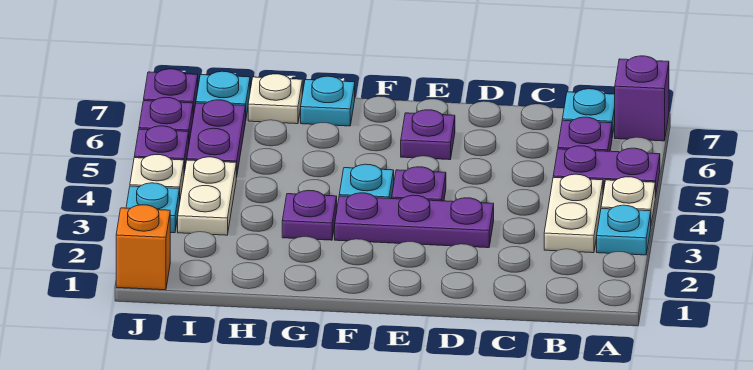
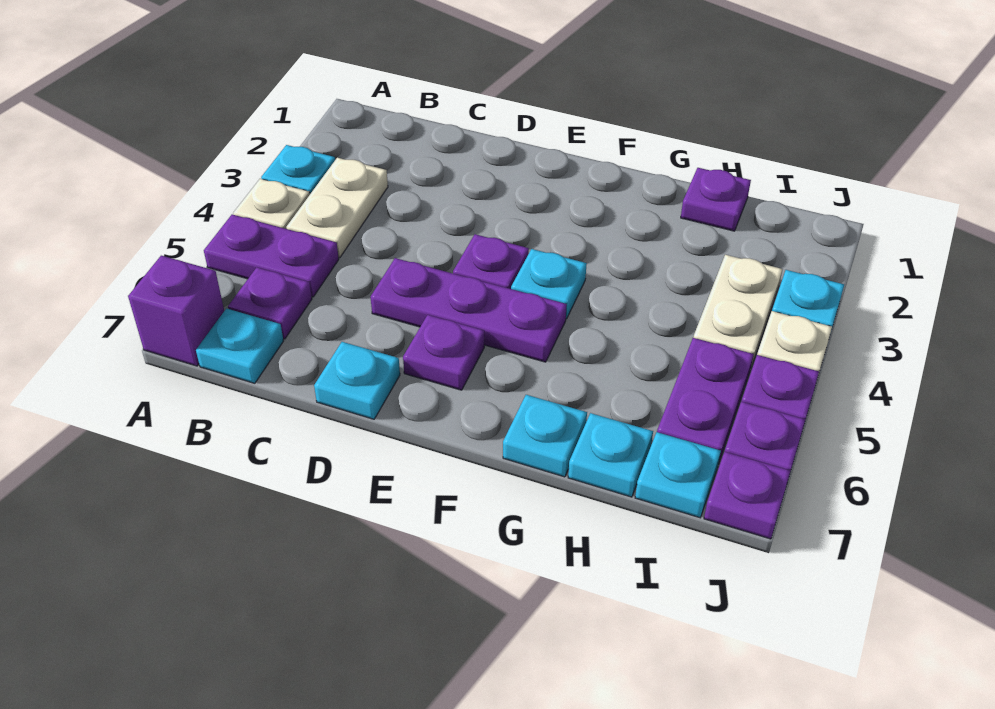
purple 1x3 plate [335,193,494,248] -> purple 1x3 plate moved to [371,258,567,362]
none -> cyan 1x1 plate [314,342,400,419]
purple 1x1 plate [282,190,337,240] -> purple 1x1 plate moved to [681,168,751,231]
white 1x1 plate [248,74,302,124] -> cyan 1x1 plate [568,413,653,497]
orange 1x1 brick [116,205,170,290] -> none

